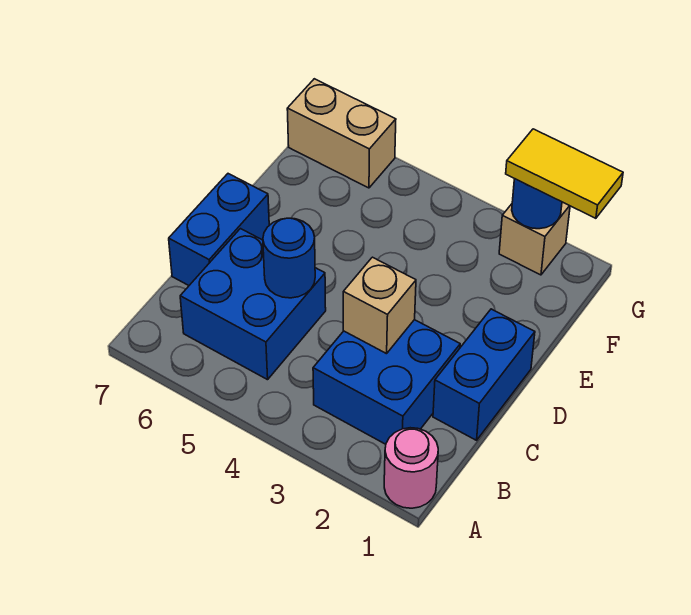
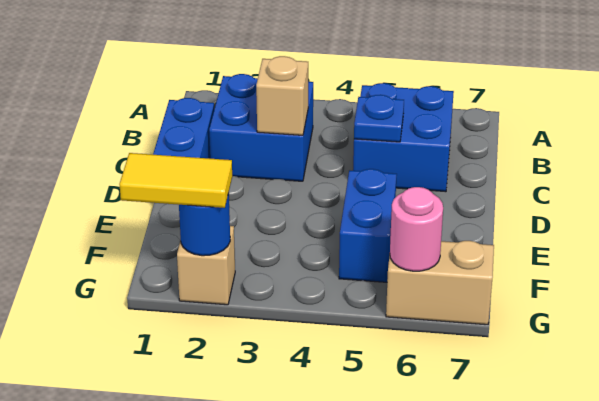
pink 1x1 round brick [384,428,438,508] -> pink 1x1 round brick moved to [390,187,443,271]
blue 1x1 round brick [263,218,315,298] -> blue 1x1 plate [354,95,404,142]
blue 1x2 brick [169,174,269,285] -> blue 1x2 brick moved to [339,169,397,282]

